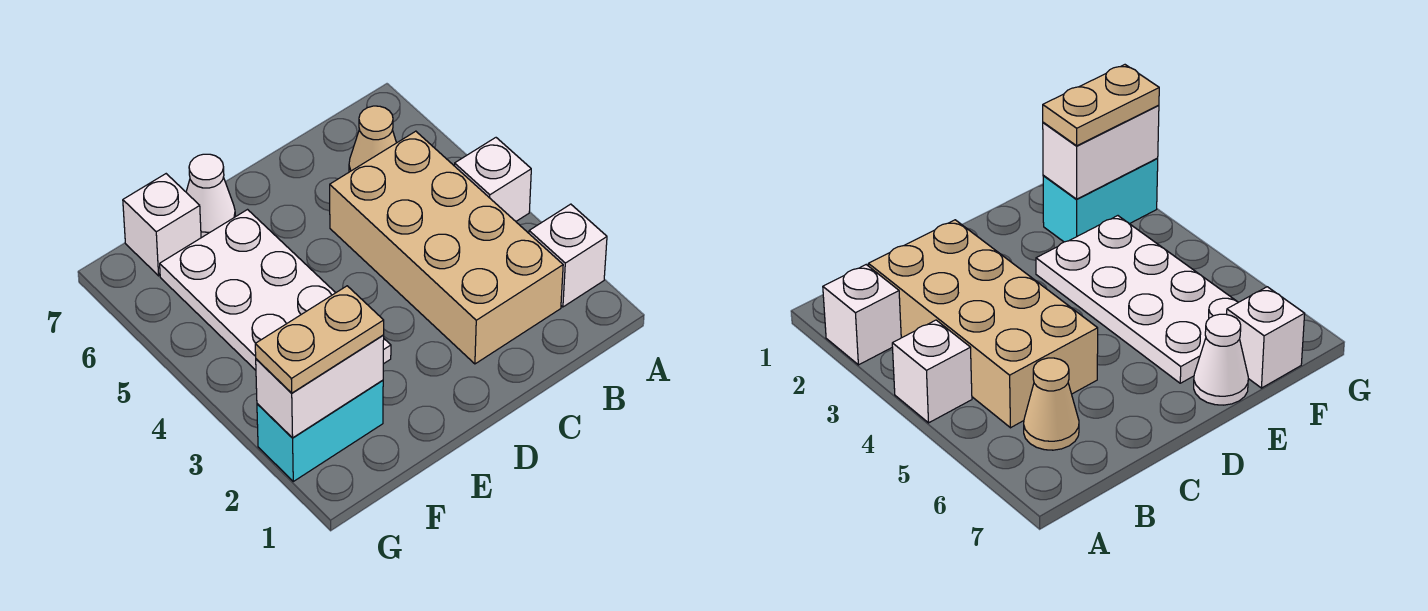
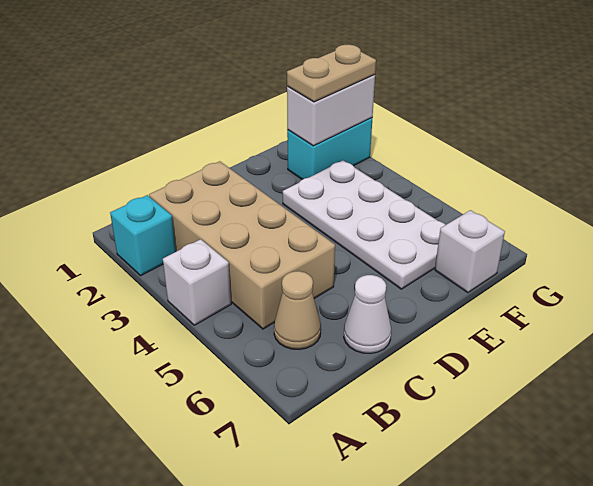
white 1x1 brick [529,204,607,307] -> cyan 1x1 brick [110,195,176,276]
white 1x1 cone [186,154,235,238] -> white 1x1 cone moved to [344,275,391,353]

